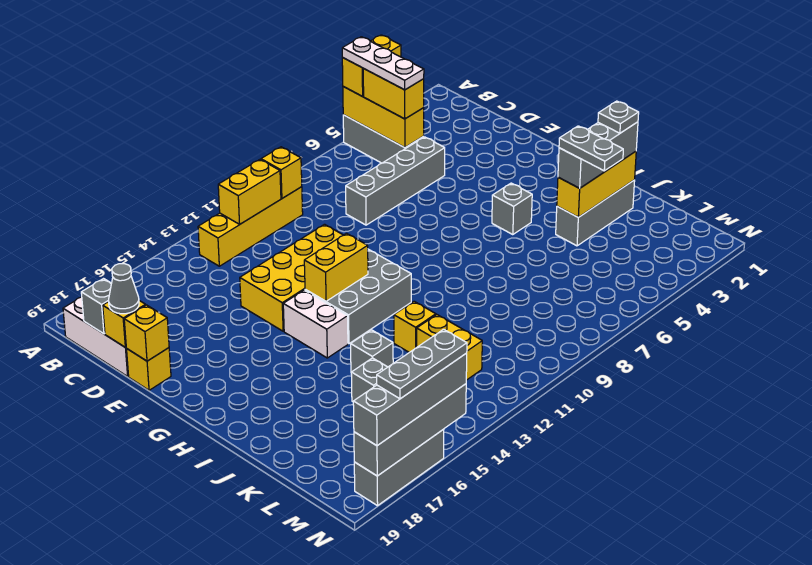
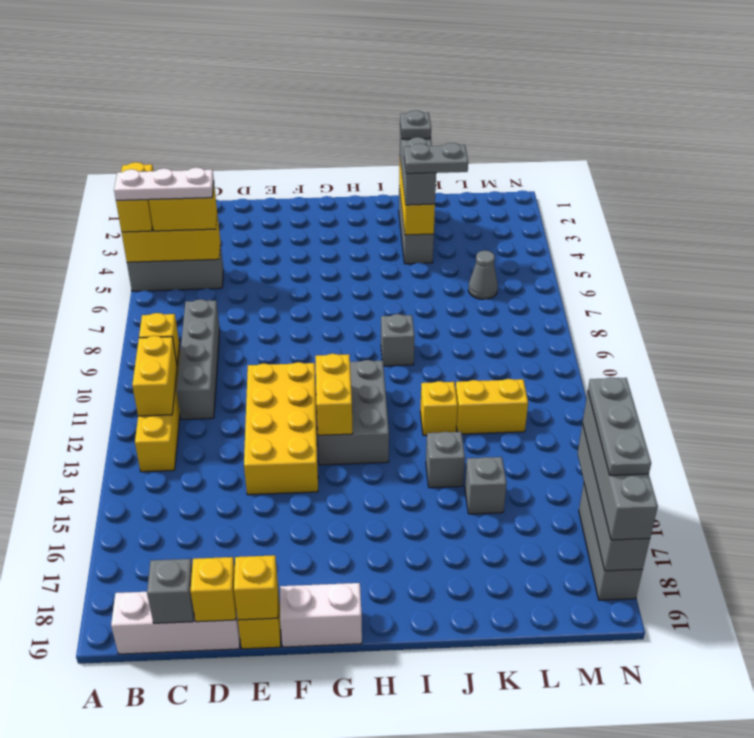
grey 1x4 brick [346,137,445,225] -> grey 1x4 brick moved to [177,299,220,420]
grey 1x1 cone [109,264,139,314] -> grey 1x1 cone moved to [469,251,498,299]
white 1x2 brick [283,290,348,358] -> white 1x2 brick moved to [280,583,362,647]
grey 1x1 brick [492,183,532,235] -> grey 1x1 brick moved to [381,314,415,366]

